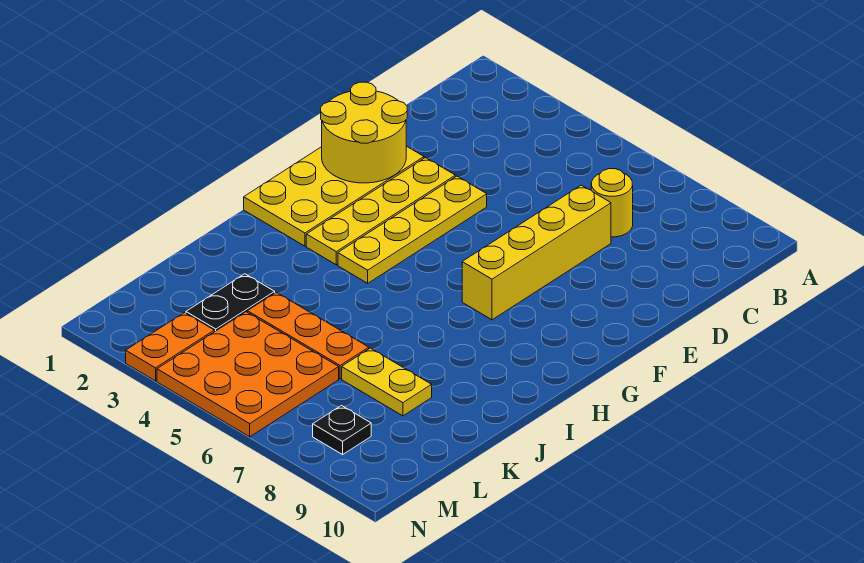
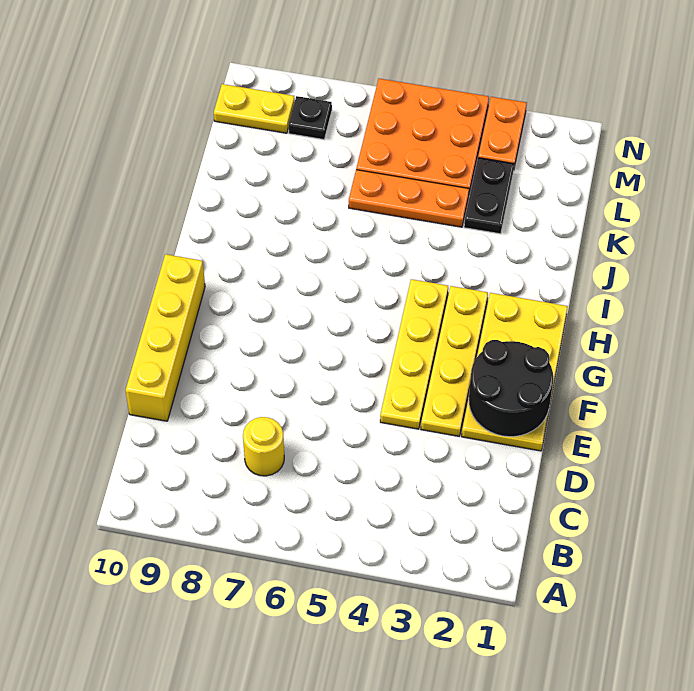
yellow 1x4 brick [462,185,611,320] -> yellow 1x4 brick moved to [125,254,205,421]
yellow 2x2 round brick [321,82,407,183] -> black 2x2 round brick [469,340,553,437]
yellow 1x2 plate [342,348,432,416] -> yellow 1x2 plate moved to [214,84,295,133]

